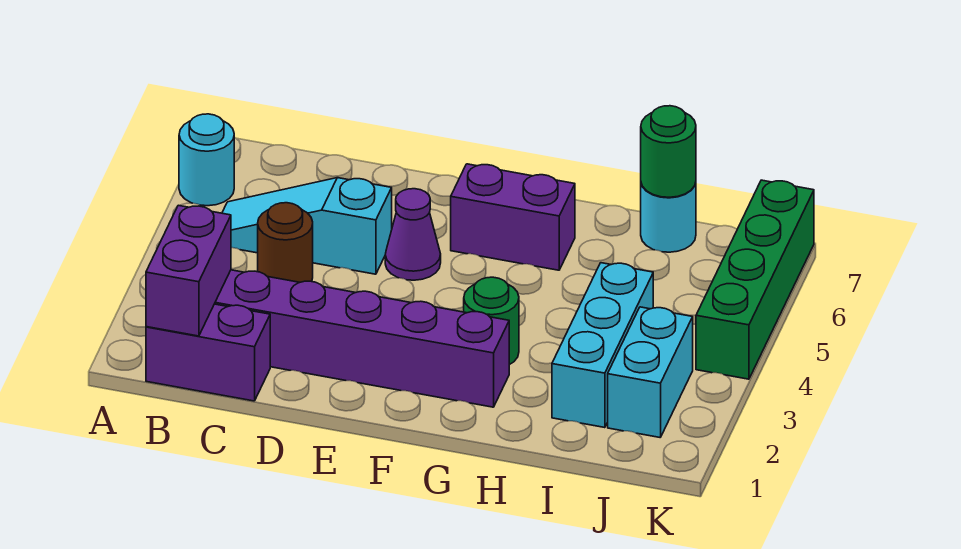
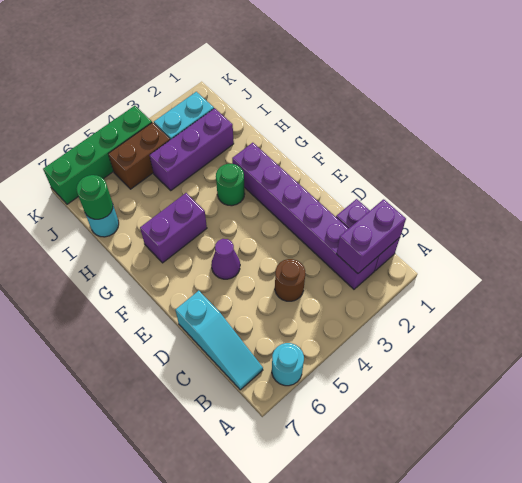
cyan 1x3 slope [222,178,392,274] -> cyan 1x3 slope moved to [175,291,263,390]
purple 1x2 brick [451,164,575,270] -> purple 1x2 brick turned to [140,193,207,263]
cyan 1x3 brick [552,263,653,428] -> purple 1x3 brick [150,108,234,190]
none -> brown 1x2 brick [108,122,170,189]

